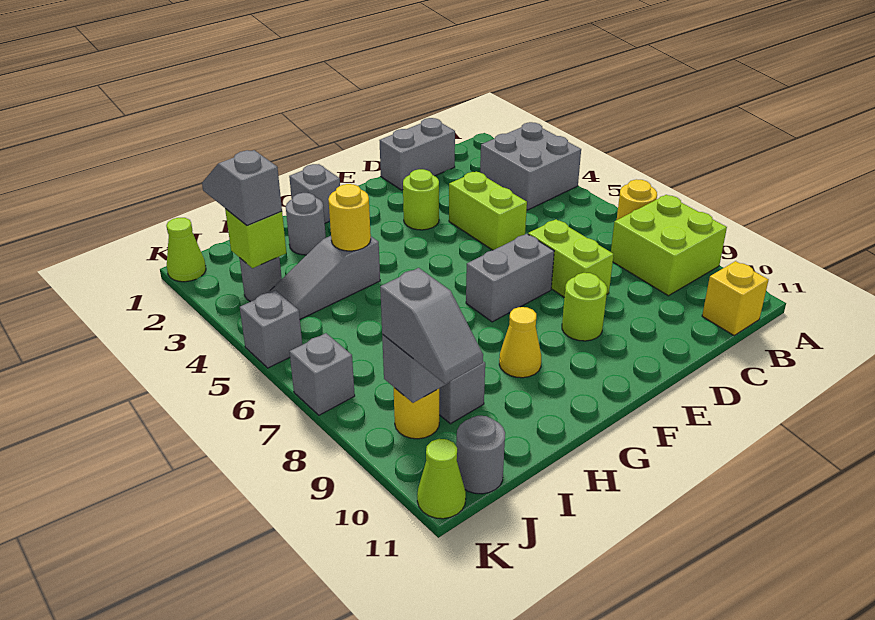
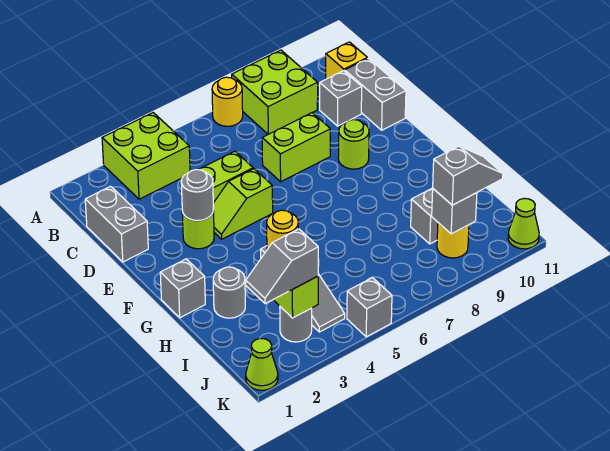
grey 2x2 brick [480,122,581,210] -> lime 2x2 brick [102,113,190,199]
none -> lime 1x2 slope [213,169,273,239]
grey 1x2 brick [466,234,554,322] -> grey 1x2 brick moved to [345,58,406,130]
yellow 1x1 cone [499,307,541,378] -> none
grey 1x1 round brick [456,416,505,494] -> grey 1x1 round brick moved to [181,170,214,221]
grey 1x1 brick [289,333,355,415] -> grey 1x1 brick moved to [320,71,362,126]

